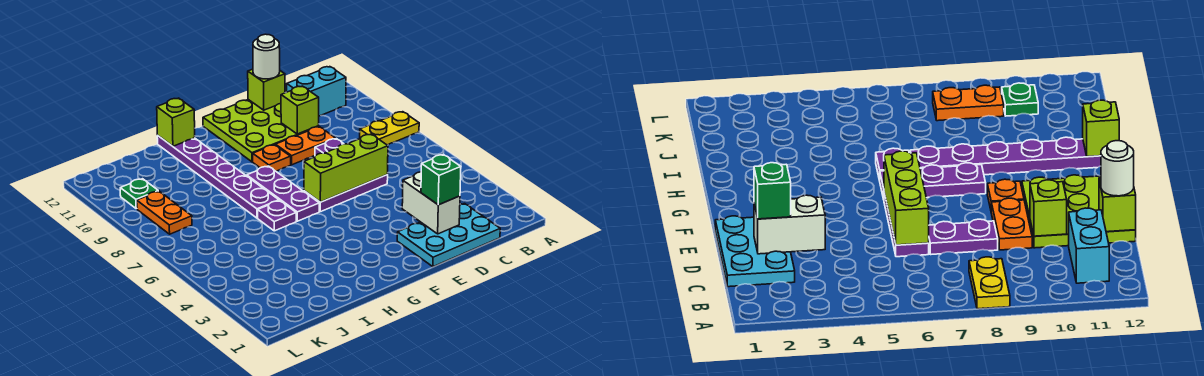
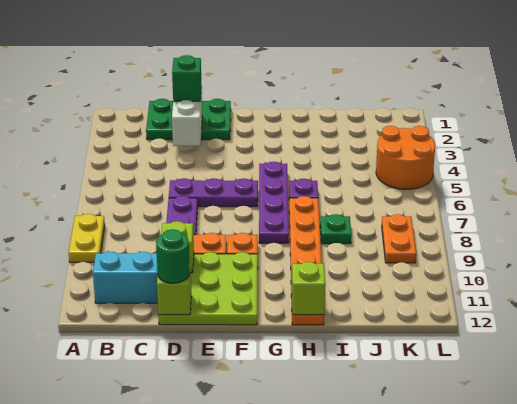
yellow 1x2 plate [360,112,419,145] -> yellow 1x2 plate turned to [69,214,105,262]
cyan 2x3 plate [397,204,500,267] -> green 2x3 plate [146,99,231,140]
lime 1x3 brick [304,134,388,202] -> none
white 1x1 round brick [253,34,280,79] -> green 1x1 round brick [156,229,190,283]
purple 1x3 plate [247,166,319,221] -> purple 1x4 plate [259,162,289,243]
purple 1x6 plate [157,136,279,218] -> orange 1x6 plate [289,196,324,325]
none -> orange 2x2 round brick [376,126,435,189]
green 1x1 plate [120,179,158,209] -> green 1x1 plate moved to [320,214,351,244]

